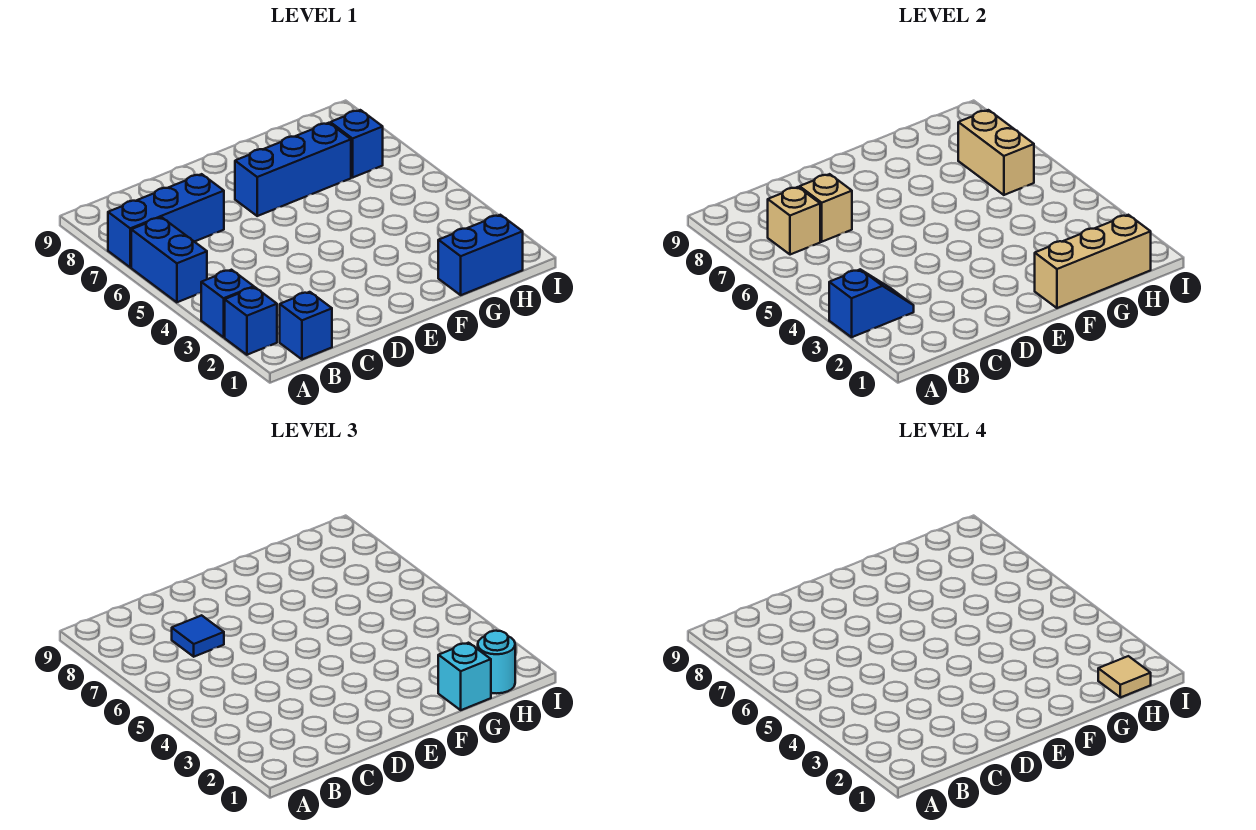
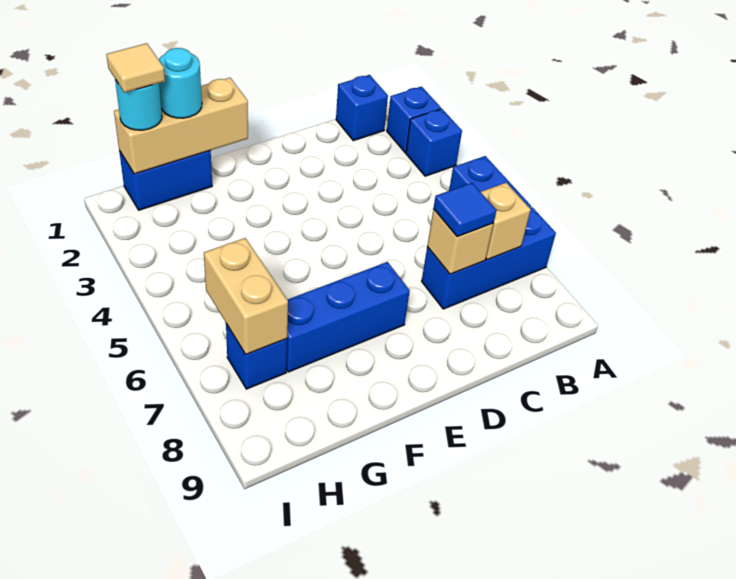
blue 1x2 slope [829,269,914,337] -> none
cyan 1x1 brick [438,643,491,710] -> cyan 1x1 round brick [159,48,202,118]

